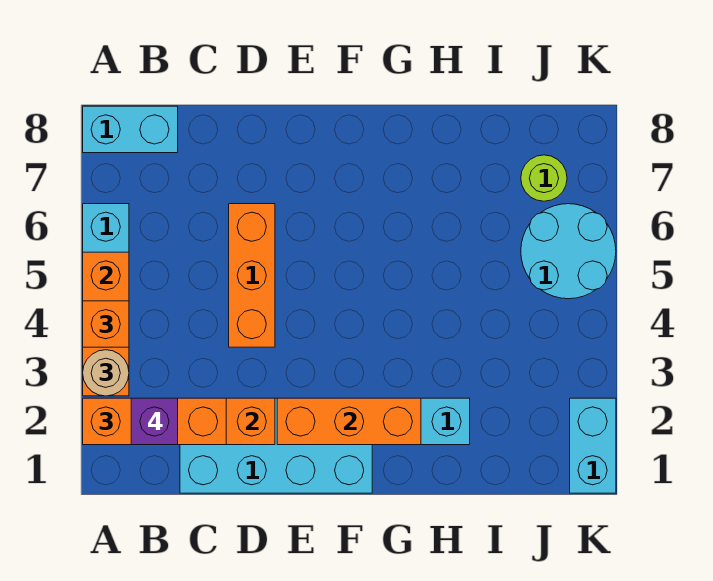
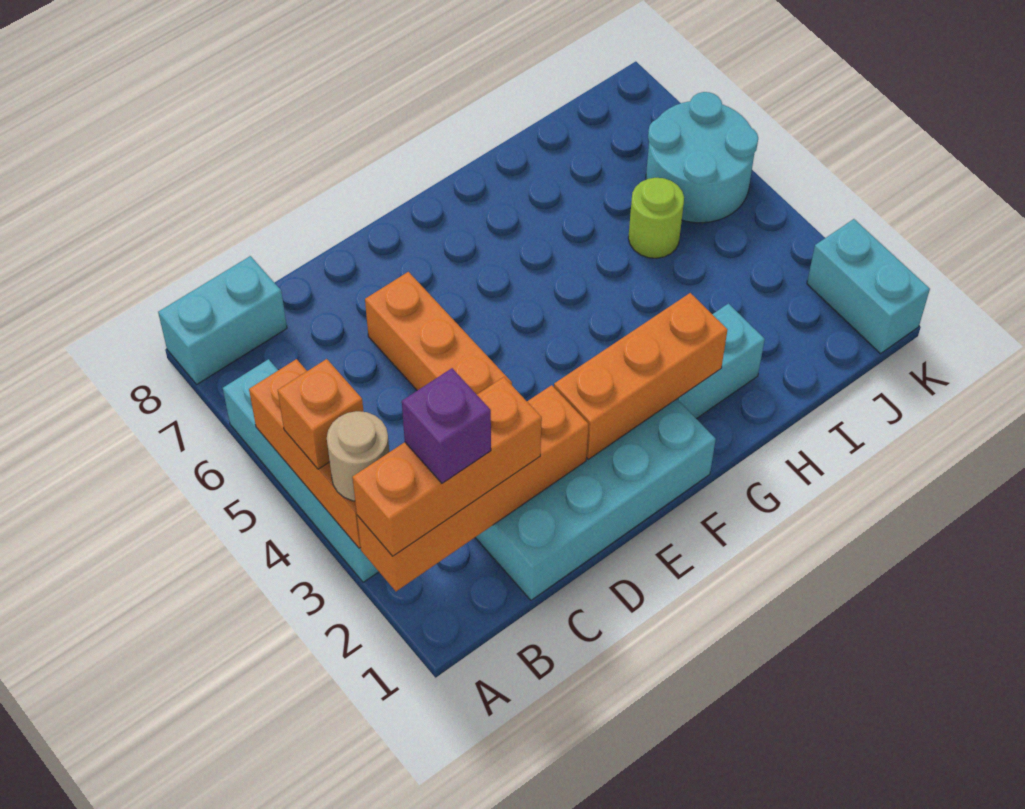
lime 1x1 round brick [521,155,567,201] -> lime 1x1 round brick moved to [628,178,684,258]

